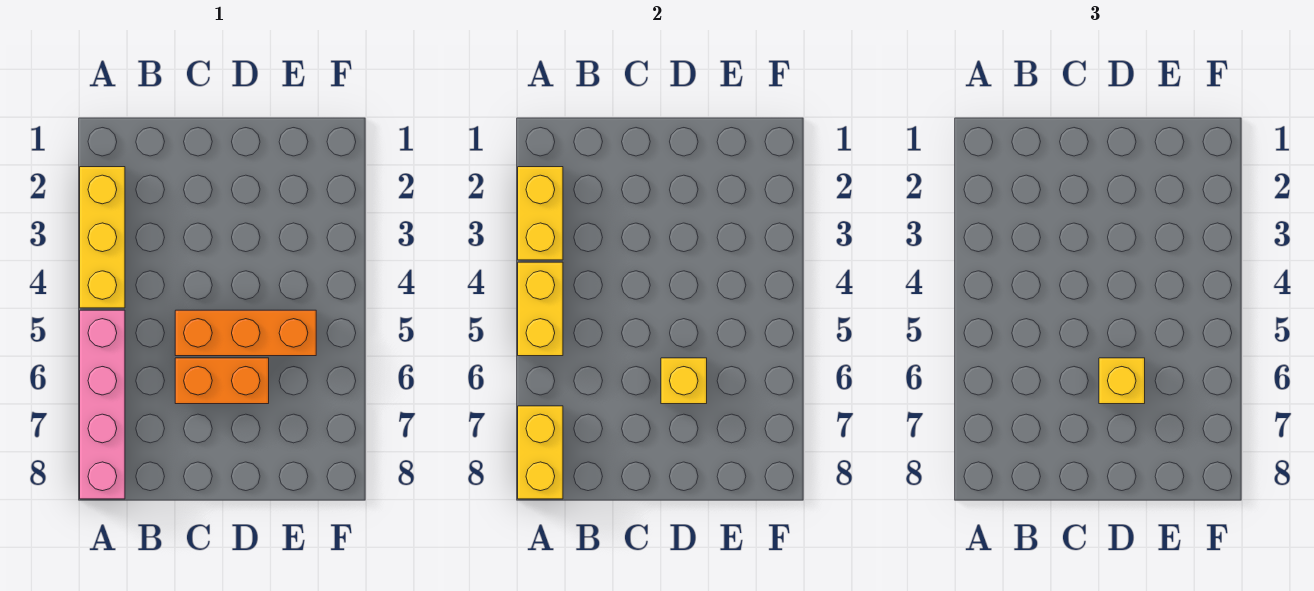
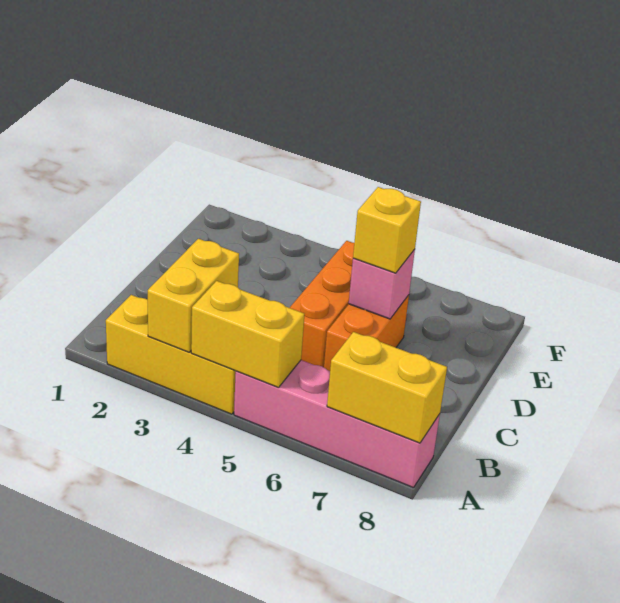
yellow 1x2 brick [518,167,563,260] -> yellow 1x2 brick turned to [148,239,239,352]
yellow 1x1 brick [661,358,707,404] -> pink 1x1 brick [349,249,415,319]

